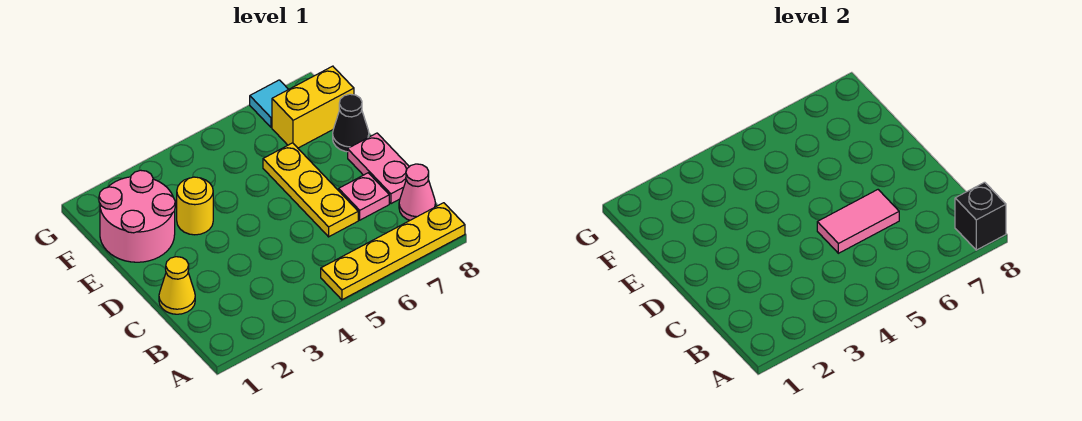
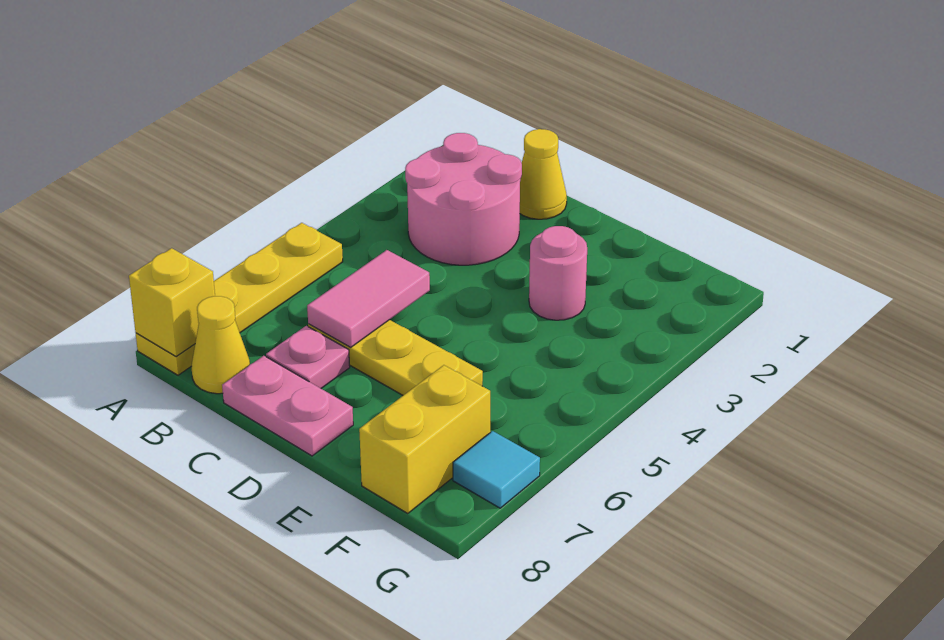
black 1x1 brick [955,182,1006,250] -> yellow 1x1 brick [129,248,215,357]
pink 1x1 cone [399,164,436,220] -> yellow 1x1 cone [192,296,250,394]
pink 2x2 round brick [99,170,175,262] -> pink 2x2 round brick moved to [405,133,522,265]
yellow 1x1 round brick [177,177,213,235] -> pink 1x1 round brick [529,226,587,320]
black 1x1 cone [333,94,369,152] -> none

